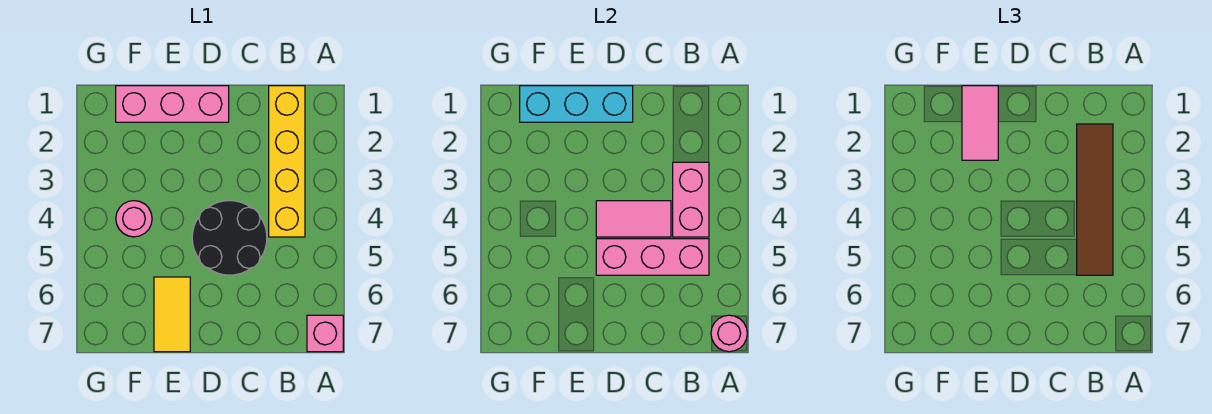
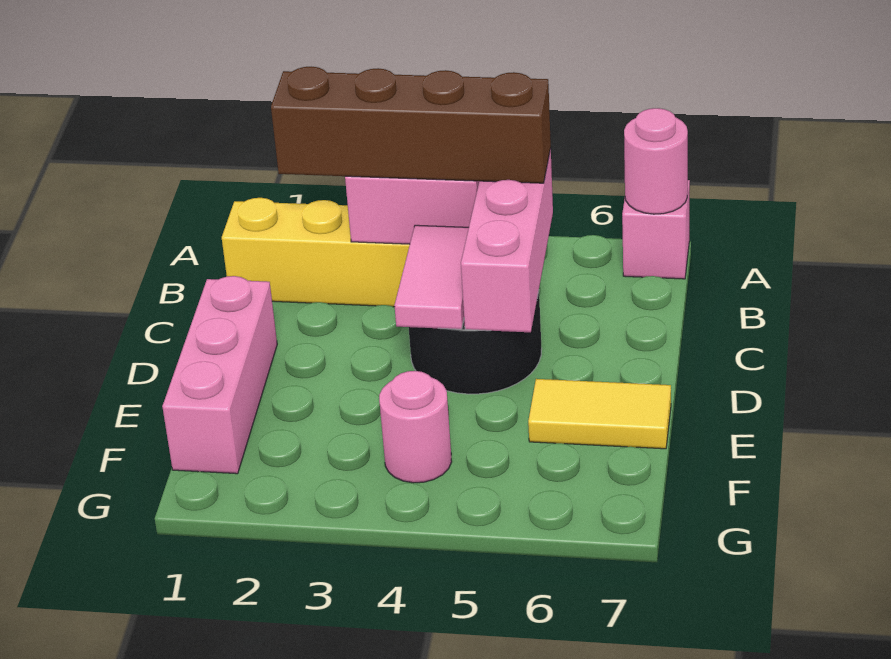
brown 1x4 tile [1077,124,1113,275] -> brown 1x4 brick [271,67,551,183]
cyan 1x3 brick [520,86,633,122] -> none
pink 1x2 tile [962,86,998,160] -> none

